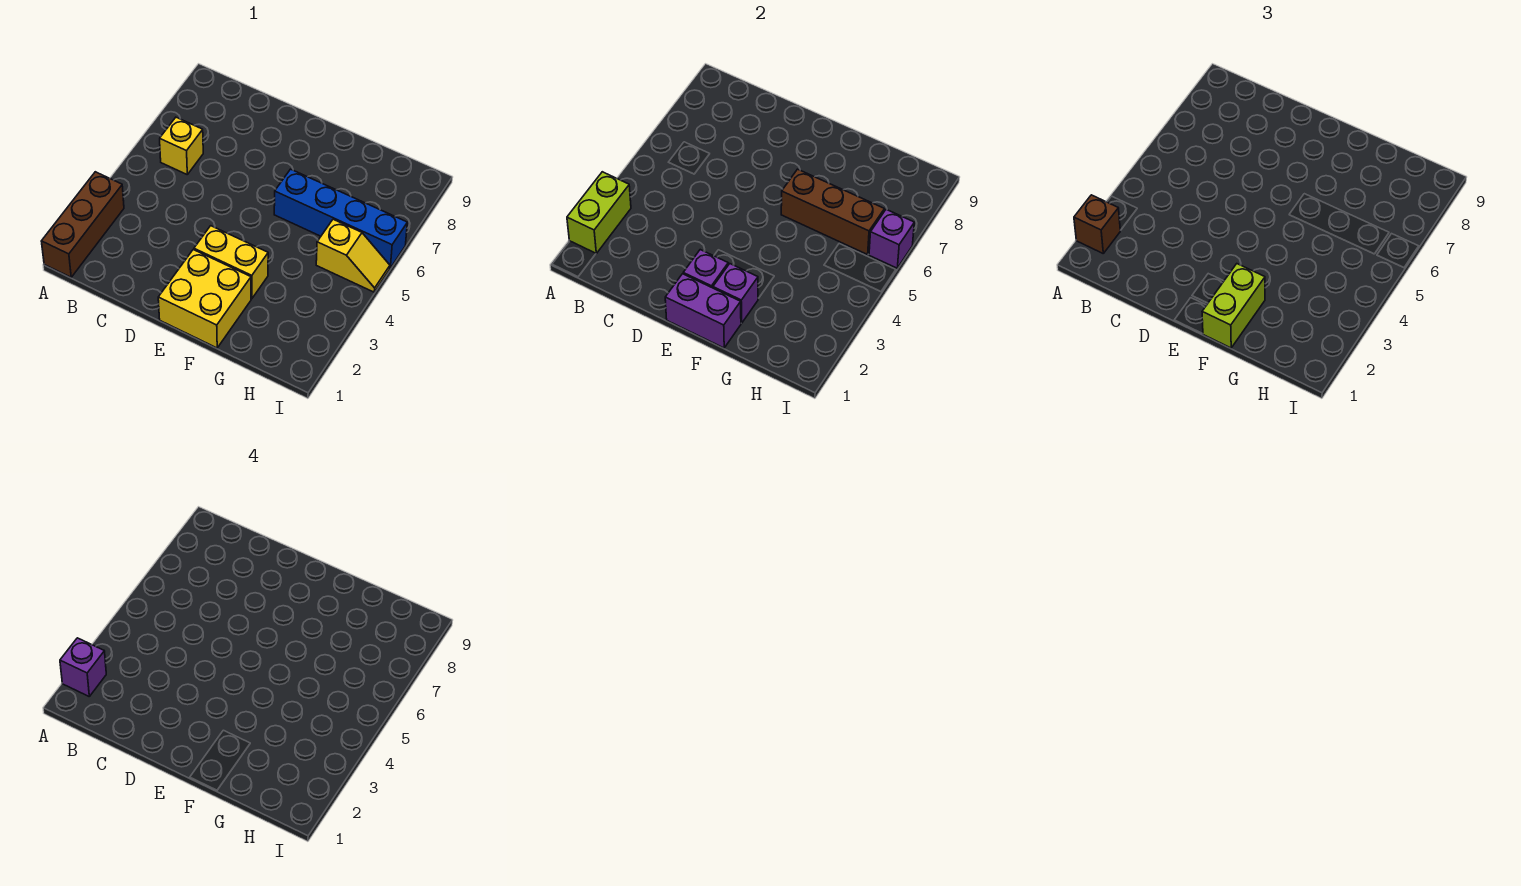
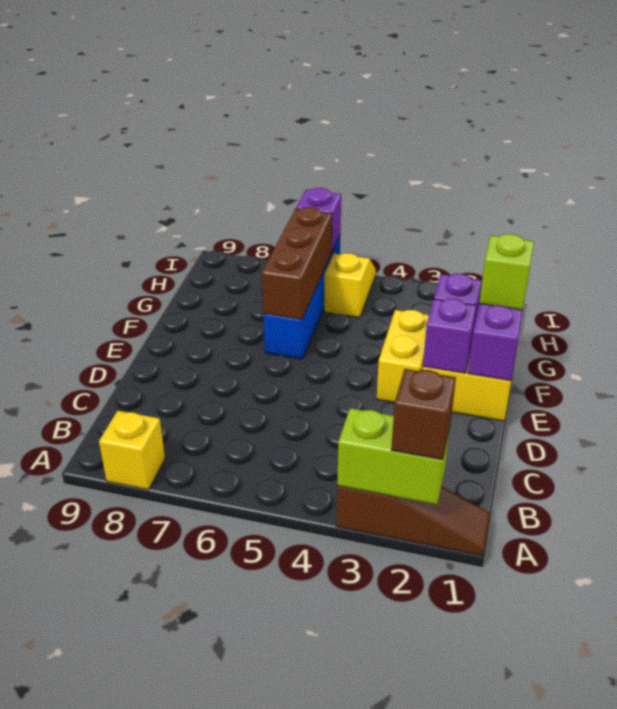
brown 1x3 brick [41,172,124,277] -> brown 1x3 slope [336,486,490,556]
purple 1x1 brick [60,638,106,696] -> none
yellow 1x1 brick [160,117,203,174] -> yellow 1x1 brick moved to [99,411,165,490]
lime 1x2 brick [1202,264,1265,348] -> lime 1x1 brick [479,234,534,310]

